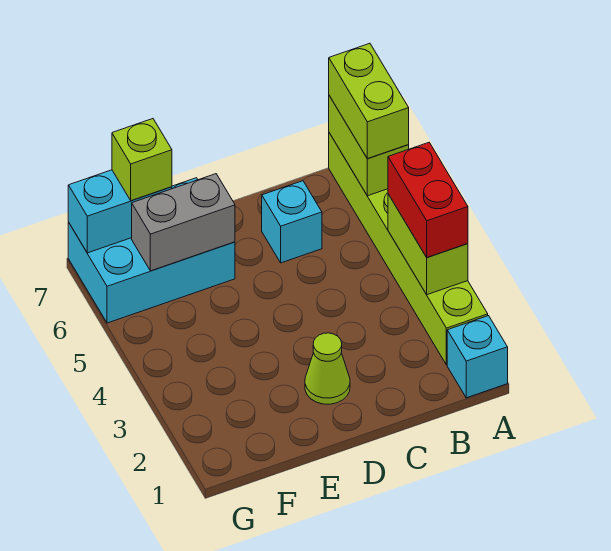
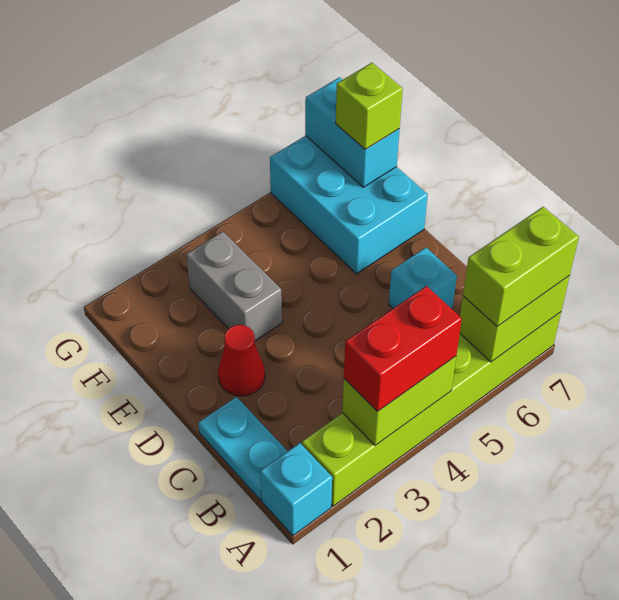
none -> cyan 1x2 plate [198,397,287,500]
lime 1x1 cone [305,333,350,404] -> red 1x1 cone [218,325,265,396]
grey 1x2 brick [132,174,235,271] -> grey 1x2 brick moved to [186,231,282,341]

